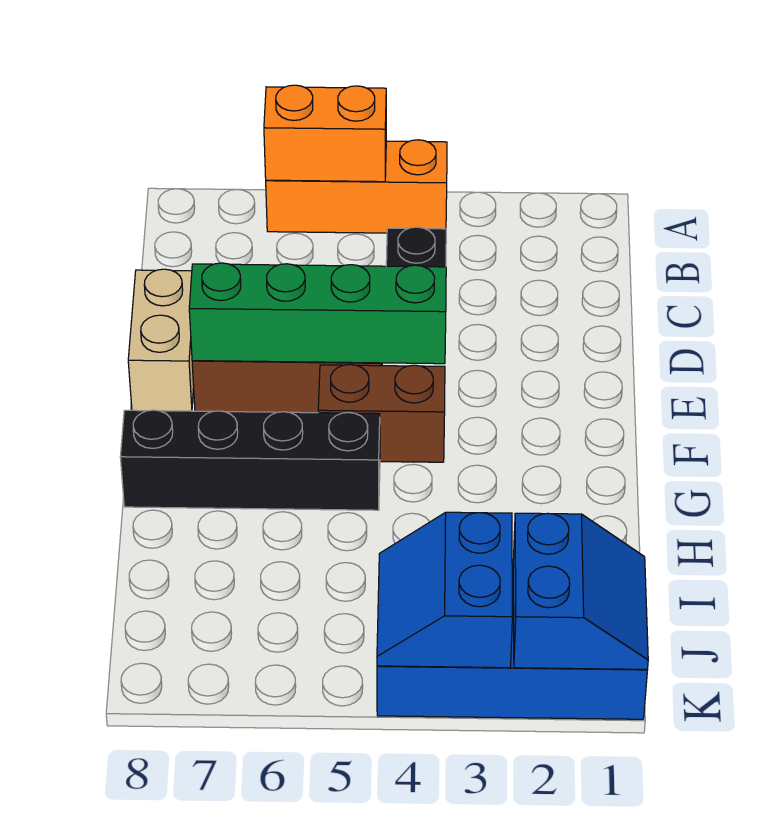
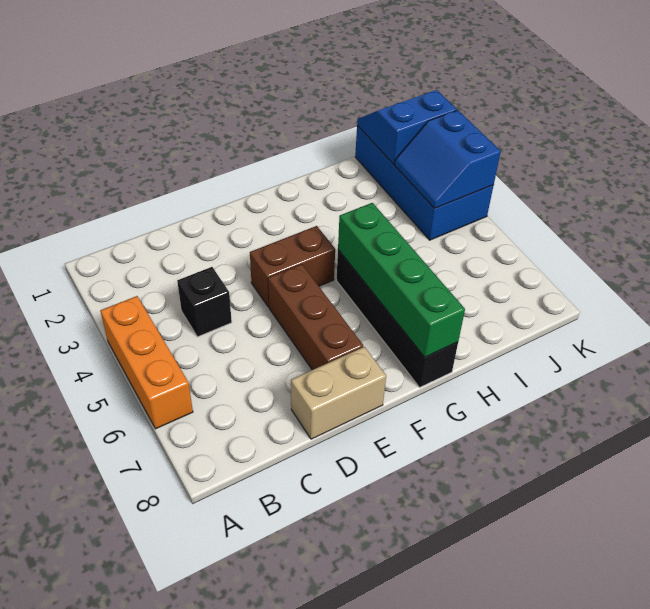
orange 1x2 brick [264,85,386,182] -> none
green 1x4 brick [189,263,446,364] -> green 1x4 brick moved to [338,203,465,357]
brown 1x2 brick [318,365,445,462] -> brown 1x2 brick turned to [250,226,335,307]
blue 2x2 slope [377,512,512,668] -> blue 2x2 slope turned to [395,110,501,209]

